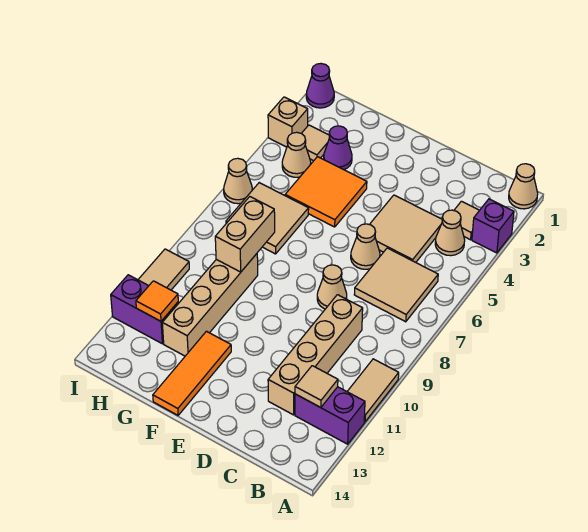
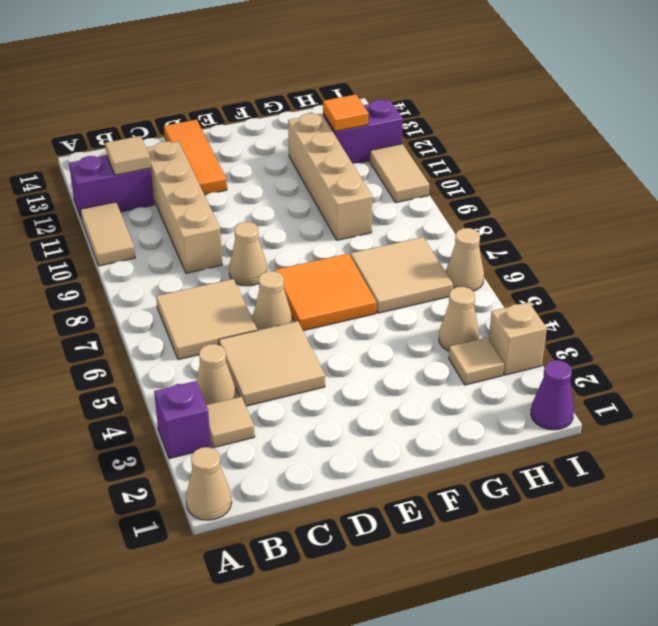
orange 2x2 tile [285,157,367,227] -> orange 2x2 tile moved to [274,254,376,331]
orange 1x3 tile [153,331,231,415] -> orange 1x3 tile moved to [164,120,227,195]
purple 1x1 cone [324,126,352,170] -> none
tan 1x2 brick [215,197,275,272] -> none

